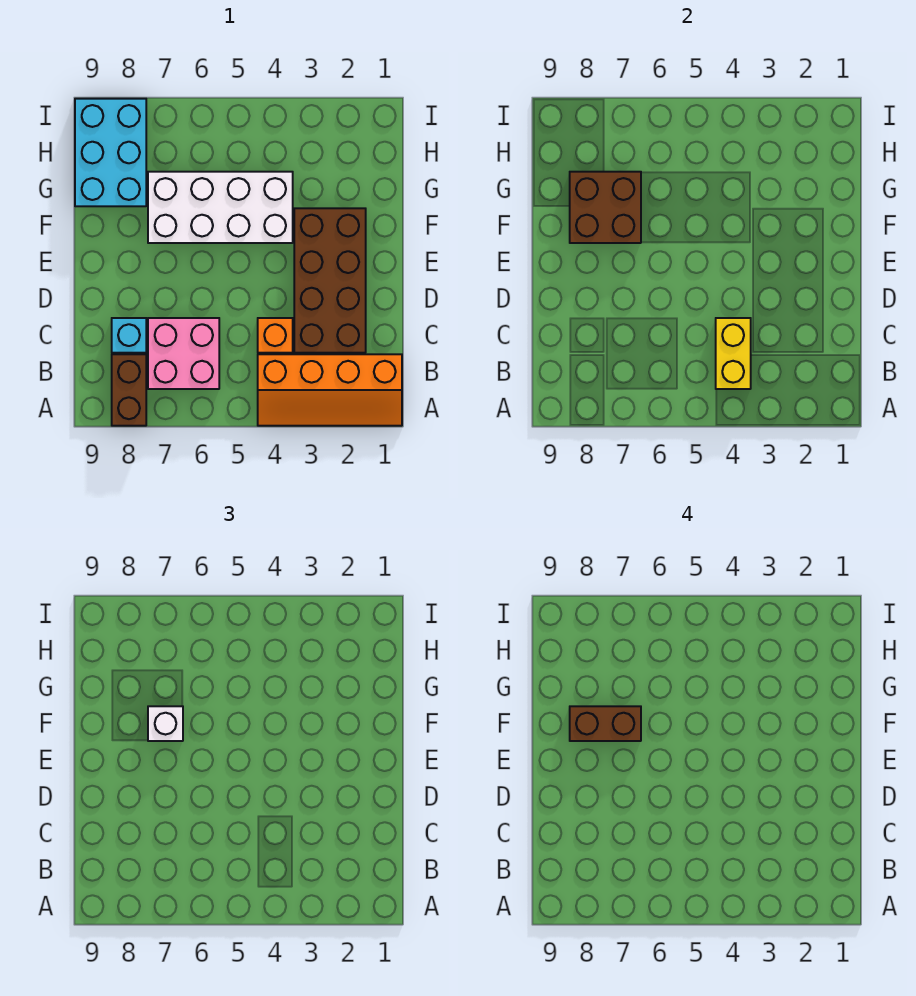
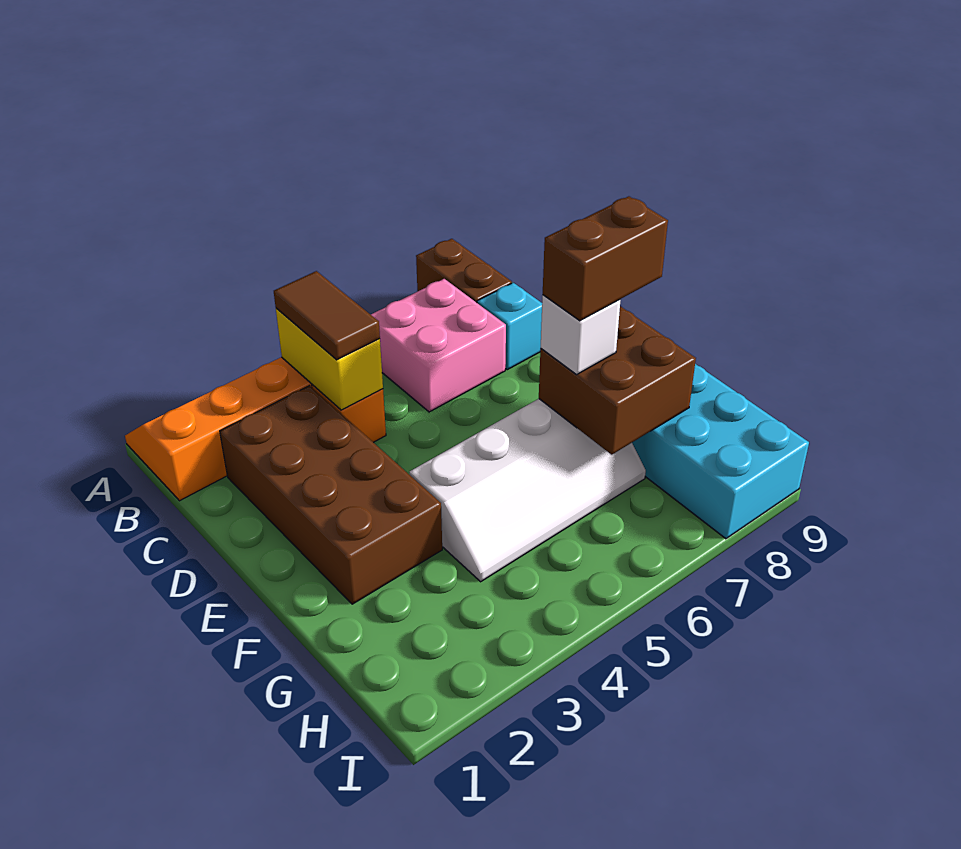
none -> brown 1x2 tile [274,271,380,360]
white 2x4 brick [148,172,293,243] -> white 2x4 slope [409,399,646,582]

